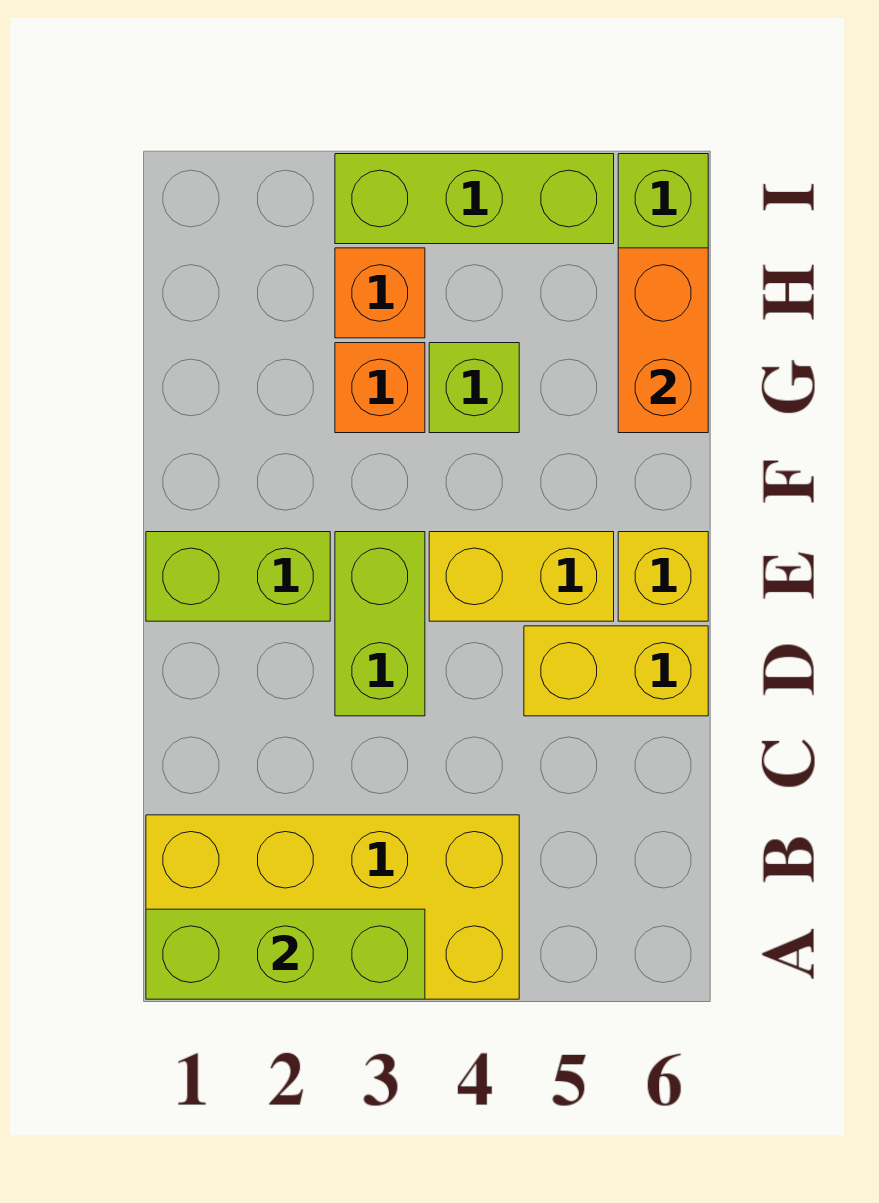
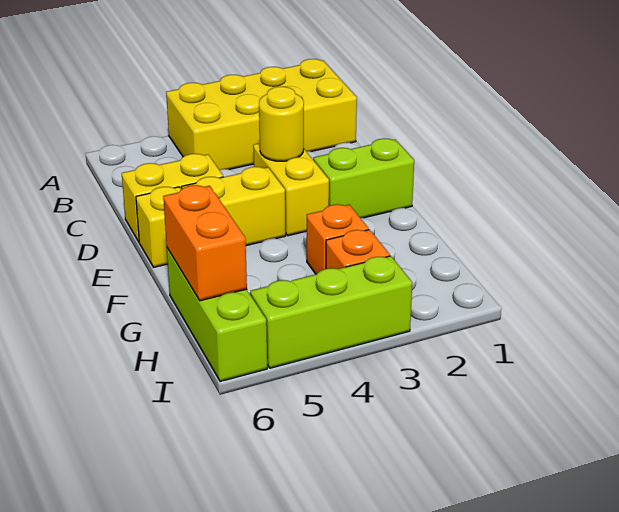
lime 1x3 brick [146,909,425,999] -> none
lime 1x2 brick [335,532,425,716] -> yellow 1x2 brick [253,143,329,236]
none -> yellow 1x1 round brick [259,86,304,161]
lime 1x1 brick [429,343,519,433] -> none

